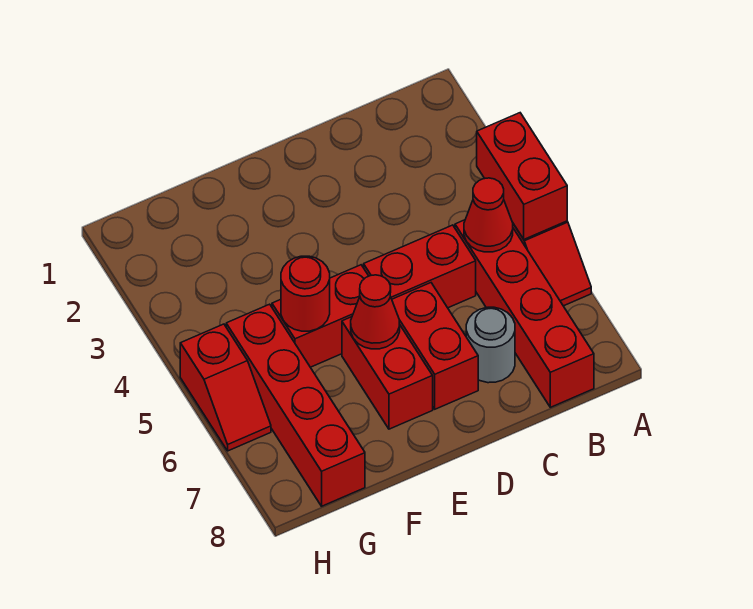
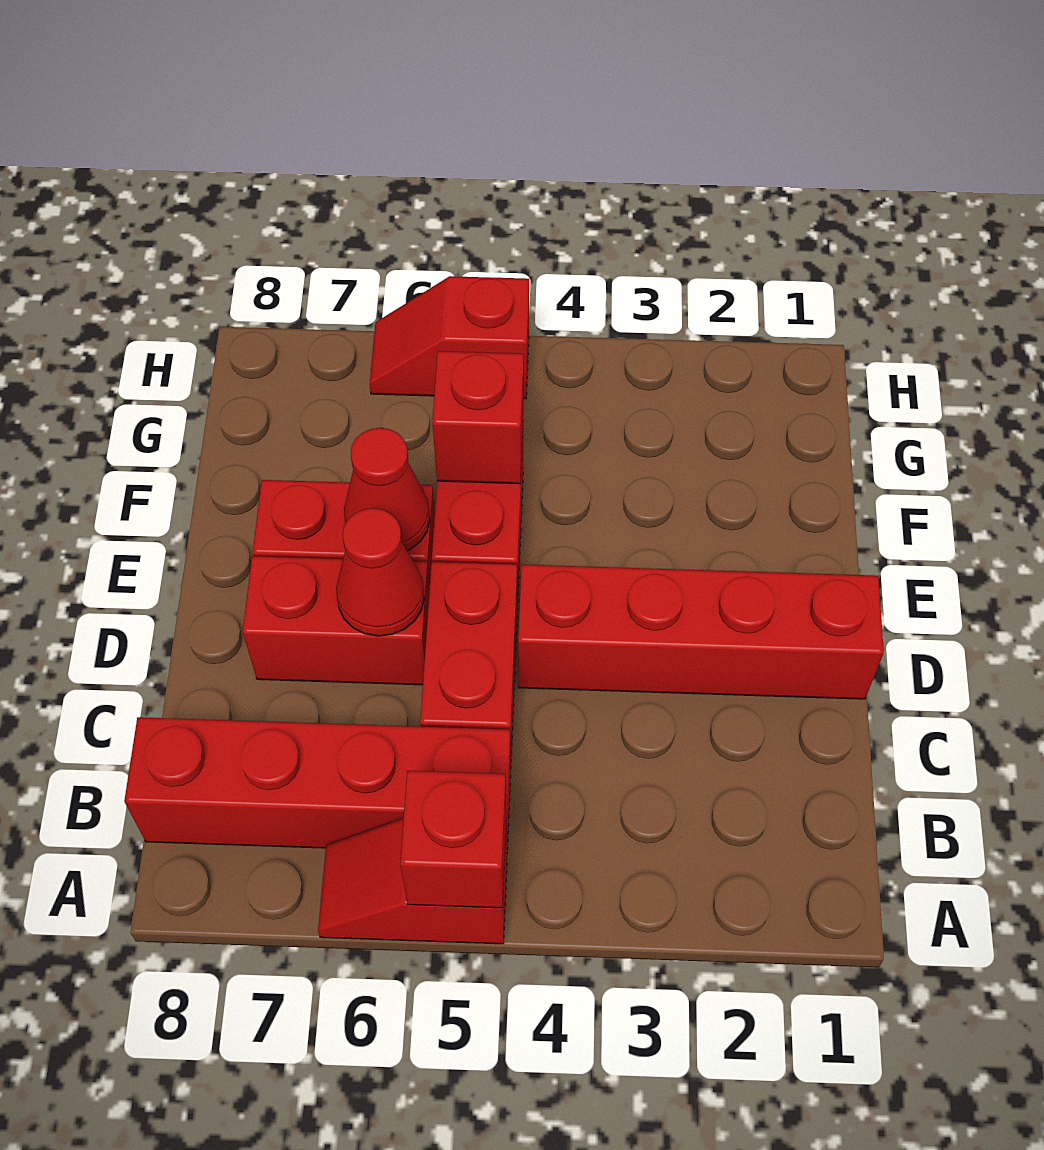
red 1x2 brick [477,113,567,239] -> red 1x1 brick [400,771,506,908]
red 1x1 cone [464,178,513,252] -> red 1x1 cone moved to [336,508,424,636]
grey 1x1 round brick [466,307,515,383] -> none
red 1x1 round brick [281,256,330,331] -> red 1x1 brick [432,351,524,484]
red 1x4 brick [226,304,365,506] -> red 1x4 brick moved to [518,565,884,699]

